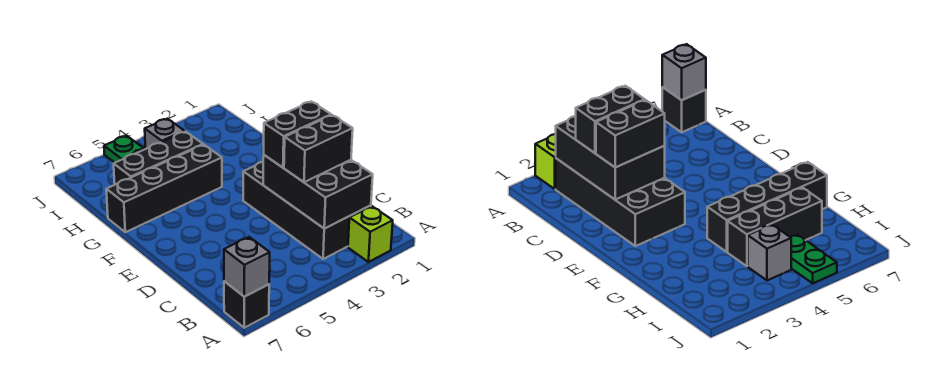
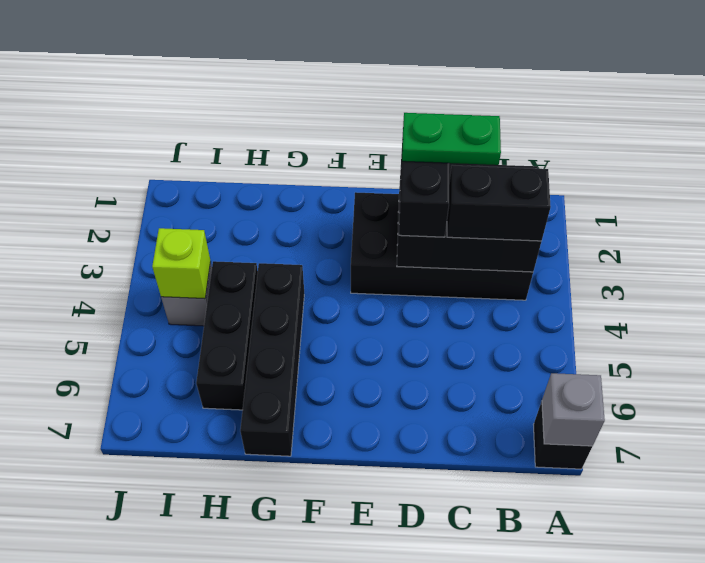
lime 1x1 brick [348,206,393,262] -> lime 1x1 brick moved to [152,228,211,299]
black 1x2 brick [284,115,353,182] -> black 1x2 brick turned to [447,165,551,241]
green 1x2 plate [104,136,145,163] -> green 1x2 plate moved to [402,113,501,165]

